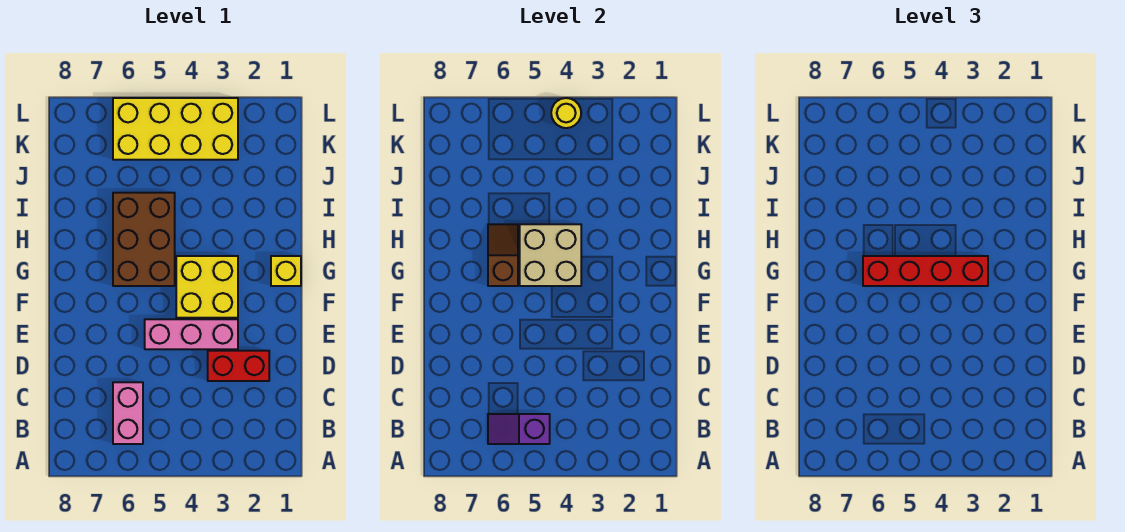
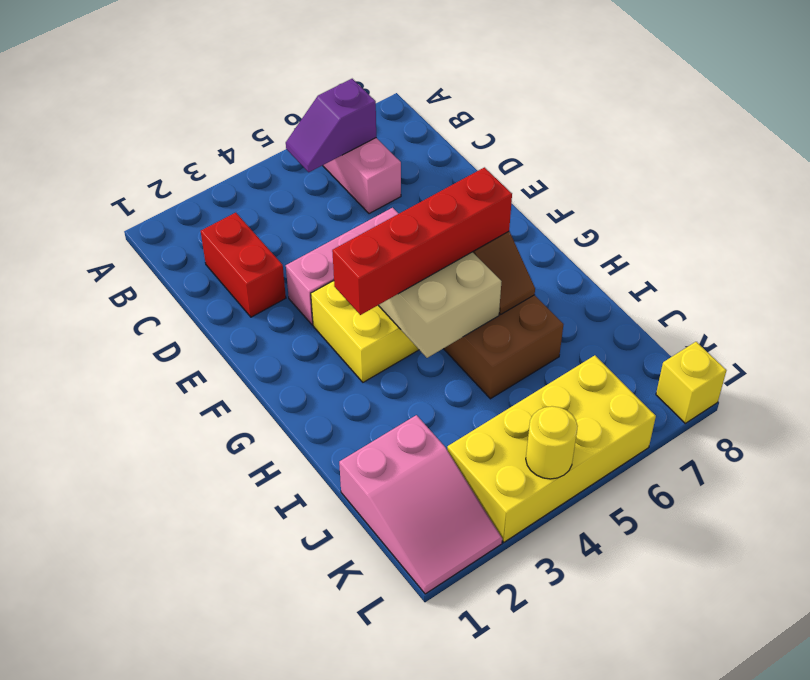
purple 1x2 slope [488,414,550,444] -> purple 1x2 slope turned to [286,79,376,172]
red 1x2 brick [208,351,269,381] -> red 1x2 brick turned to [201,213,286,317]
yellow 1x1 brick [271,256,301,286] -> yellow 1x1 brick moved to [656,342,726,423]
none -> pink 2x3 slope [339,415,502,594]

